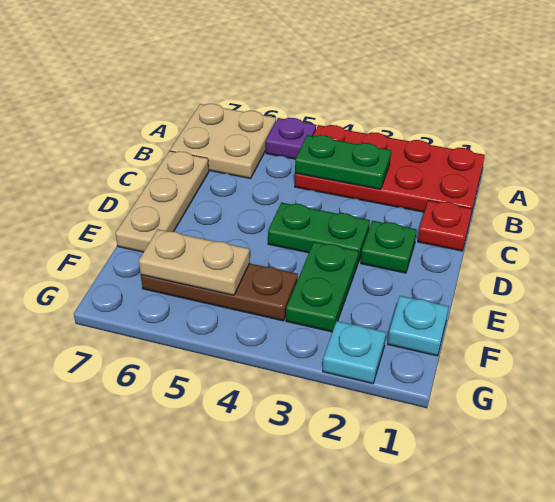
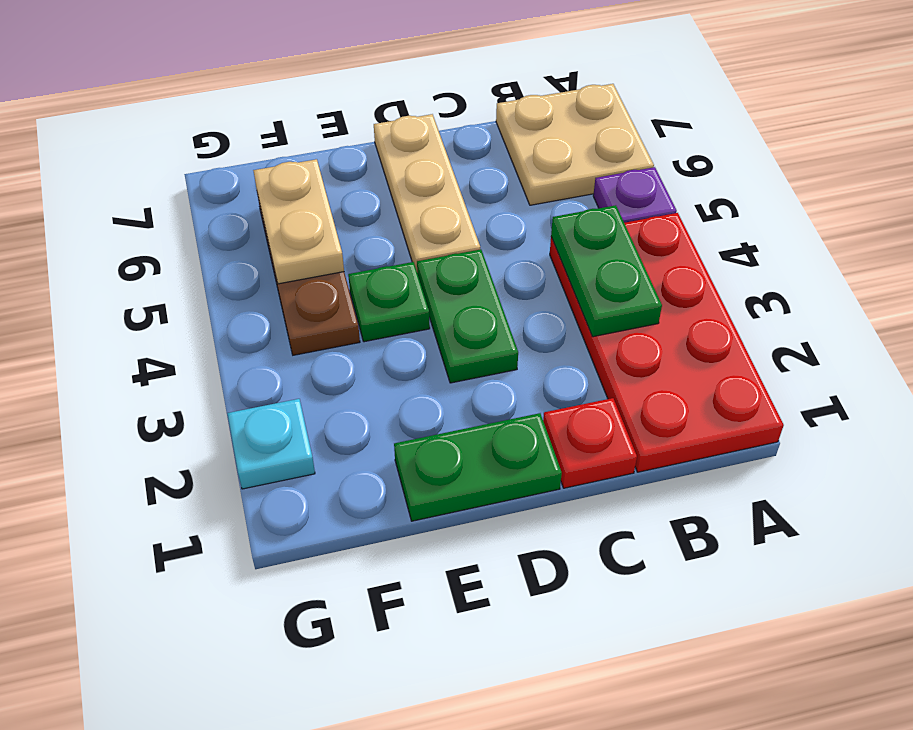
tan 1x3 plate [115,151,209,252] -> tan 1x3 plate turned to [374,114,480,271]
green 1x1 plate [361,221,417,273] -> green 1x1 plate moved to [348,262,430,342]
green 1x2 plate [286,242,359,332] -> green 1x2 plate moved to [394,413,562,521]
cyan 1x1 plate [388,296,449,356] -> none

